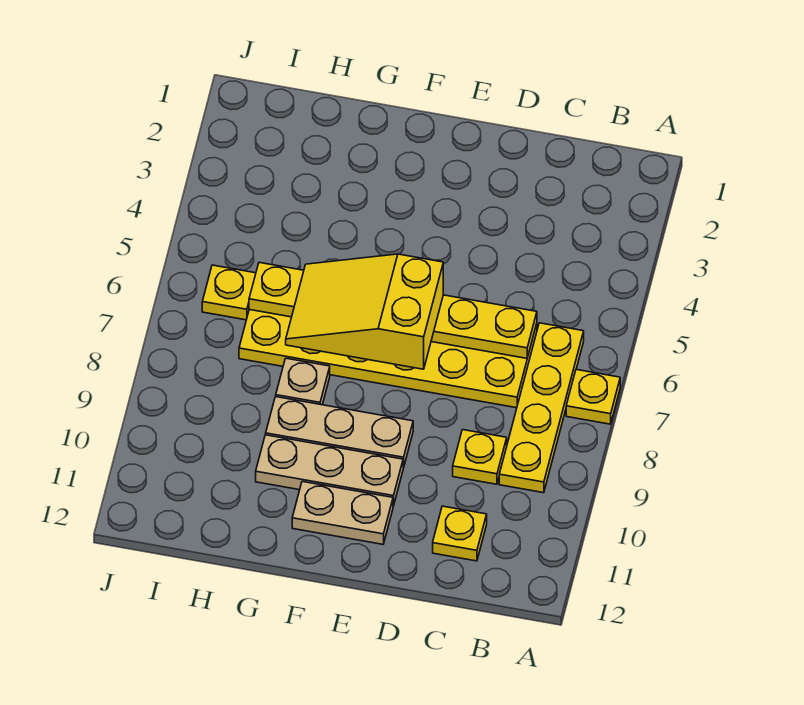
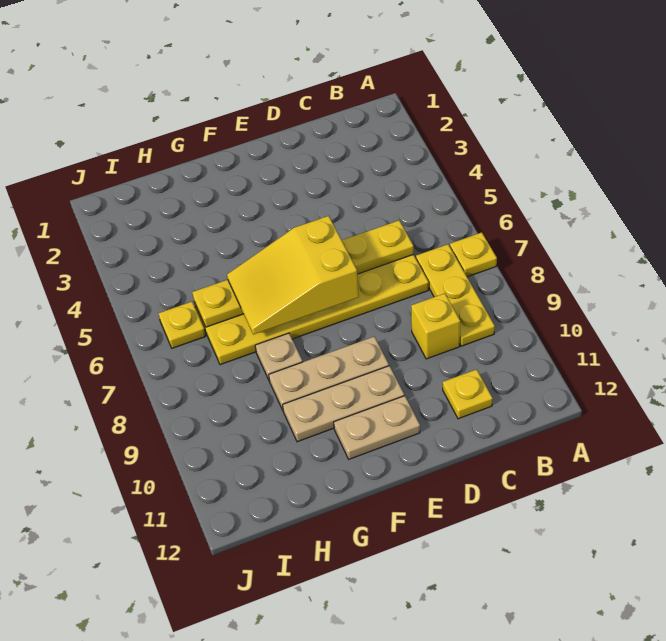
yellow 1x4 plate [499,323,584,493] -> yellow 1x3 plate [416,244,495,346]
yellow 1x1 plate [453,430,507,484] -> yellow 1x1 brick [411,293,460,359]

